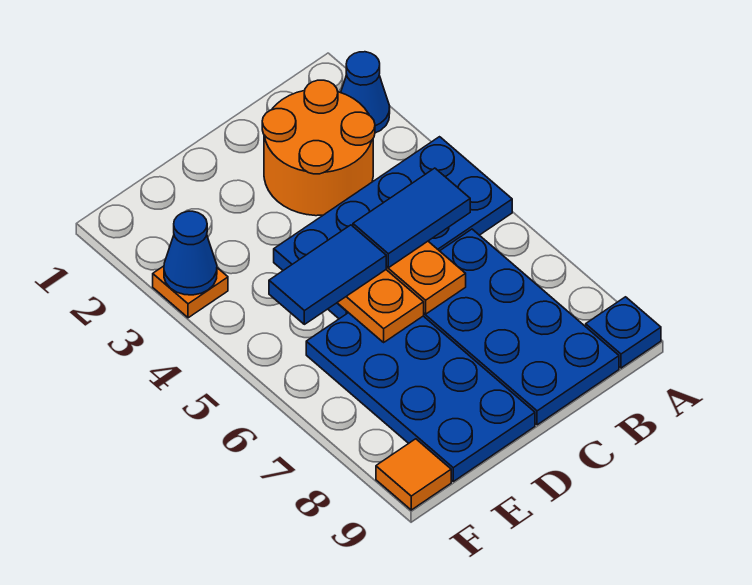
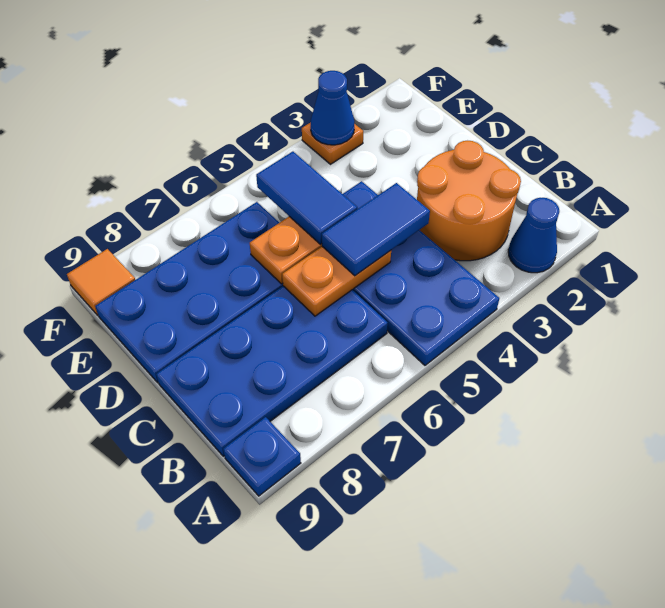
blue 1x2 tile [353,168,470,268] -> blue 1x2 tile turned to [322,183,430,276]

